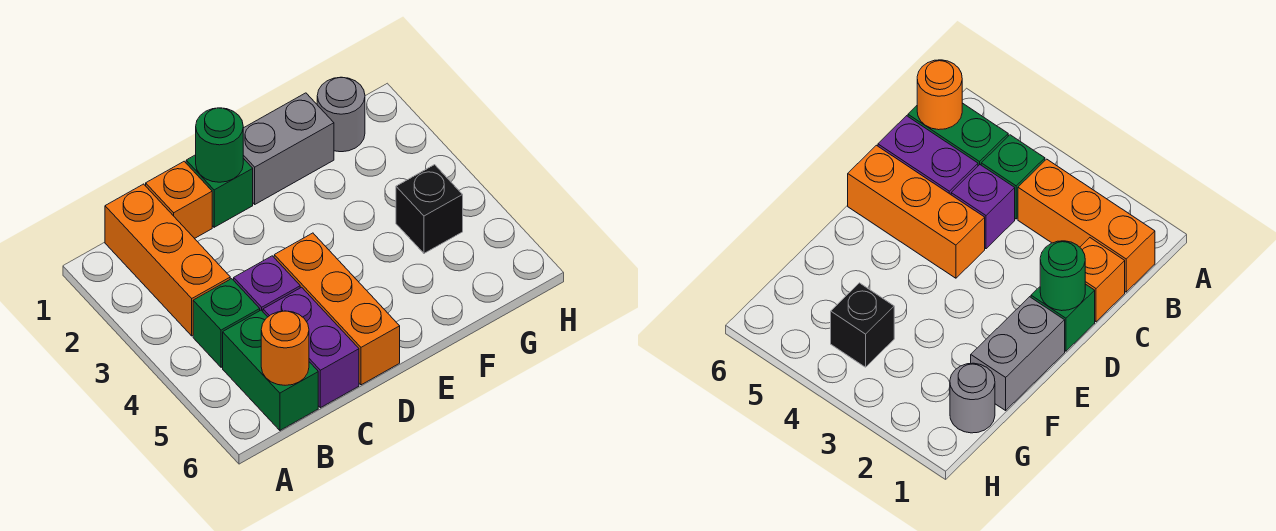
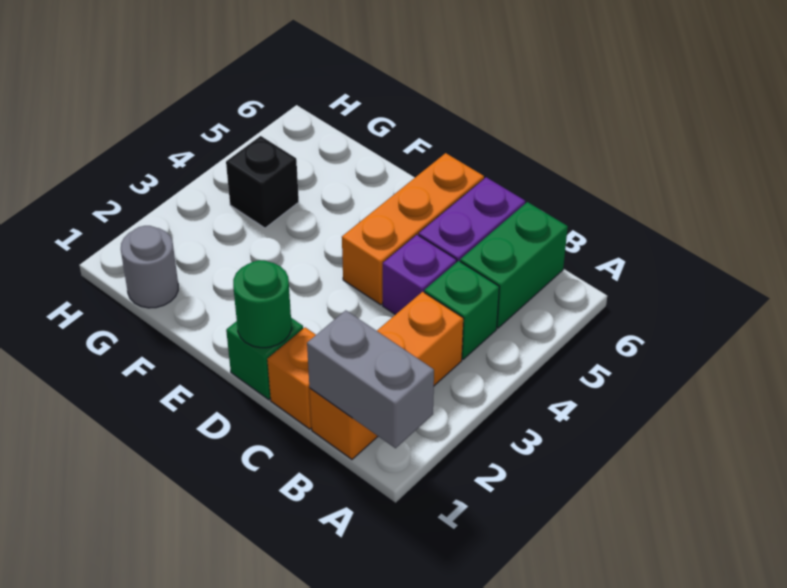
orange 1x1 round brick [261,311,309,385] -> none
grey 1x2 brick [243,93,334,204] -> grey 1x2 brick moved to [307,310,434,448]

